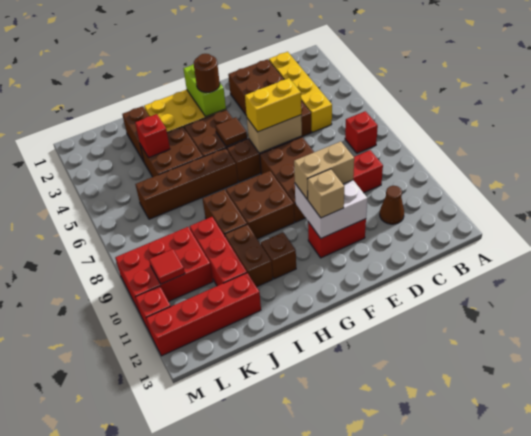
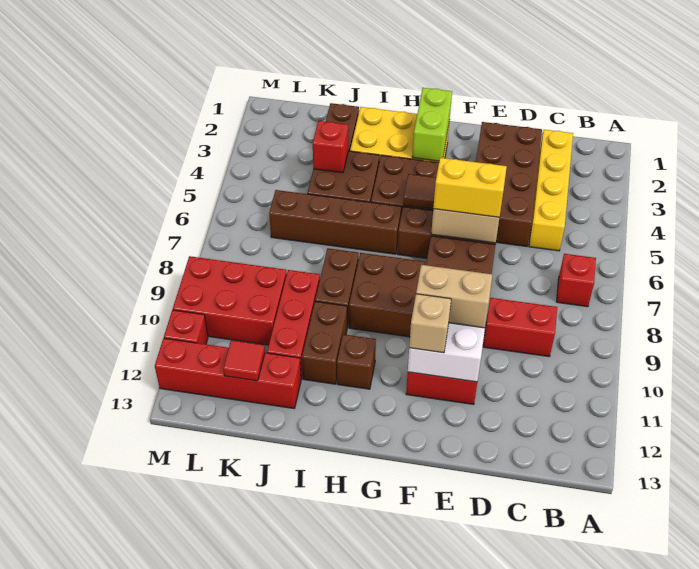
brown 1x1 cone [380,186,404,224] -> none
brown 1x1 round brick [194,54,220,92] -> none
red 1x1 tile [149,249,185,284] -> red 1x1 tile moved to [223,340,265,381]

